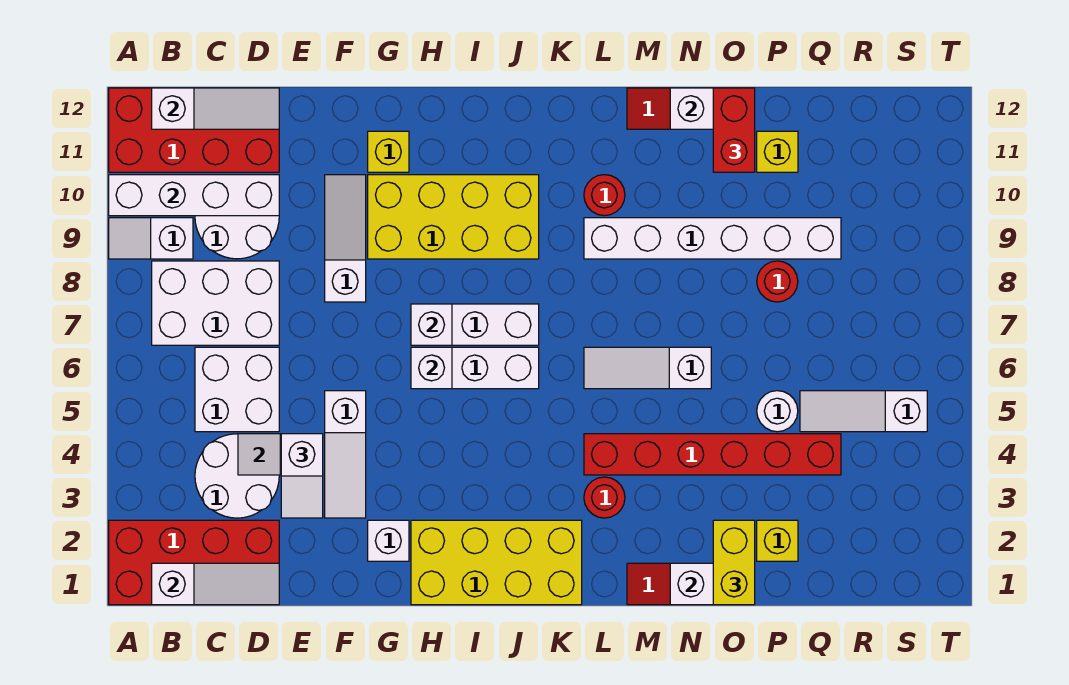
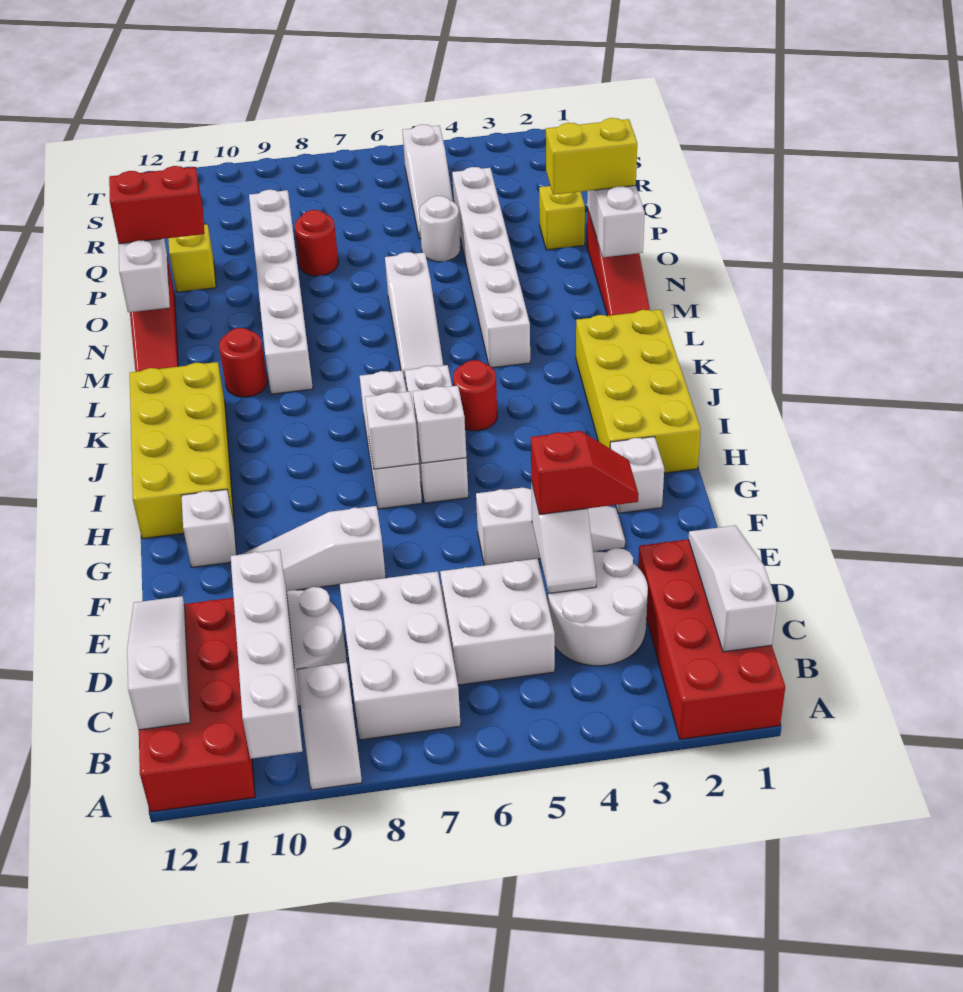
white 1x2 slope [281,434,323,518] -> red 1x2 slope [531,431,639,515]
yellow 2x4 brick [368,175,539,259] -> yellow 2x4 brick moved to [130,362,234,539]
yellow 1x1 brick [368,131,409,172] -> white 1x1 brick [181,489,237,567]
red 1x1 round brick [584,477,625,518] -> red 1x1 round brick moved to [453,360,497,431]
red 1x6 brick [584,434,841,475] -> white 1x6 brick [452,167,530,368]

